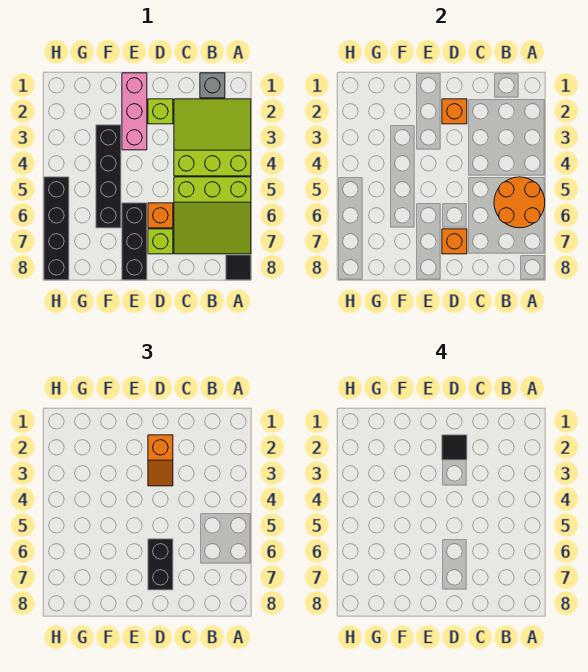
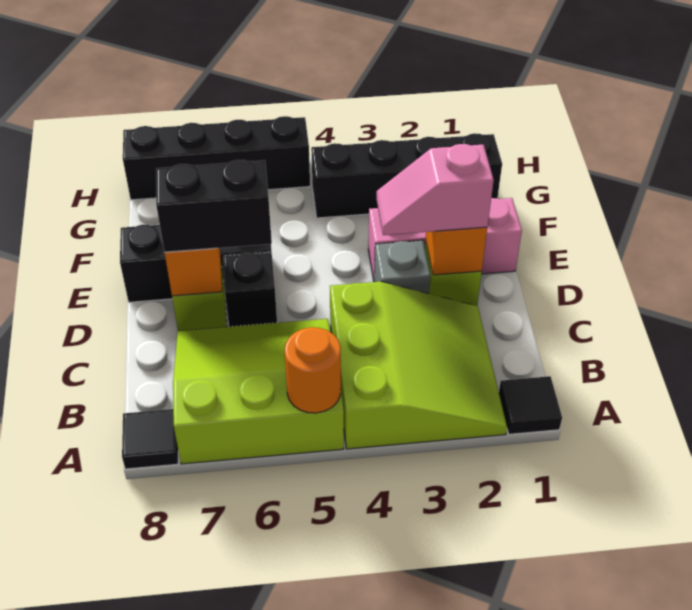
lime 3x3 slope [174,177,251,254] -> lime 3x3 slope turned to [173,319,344,464]
orange 2x2 round brick [494,177,545,228] -> orange 1x1 round brick [285,327,341,413]
grey 1x1 brick [200,73,225,98] -> grey 1x1 brick moved to [374,240,430,294]
orange 1x2 slope [148,435,173,486] -> pink 1x2 slope [377,144,494,235]
black 1x1 tile [442,435,467,460] -> black 1x1 tile moved to [499,376,562,434]
orange 1x1 brick [148,203,173,228] -> black 1x1 brick [223,252,277,327]
black 1x4 brick [96,125,121,228] -> black 1x4 brick moved to [311,133,502,218]

